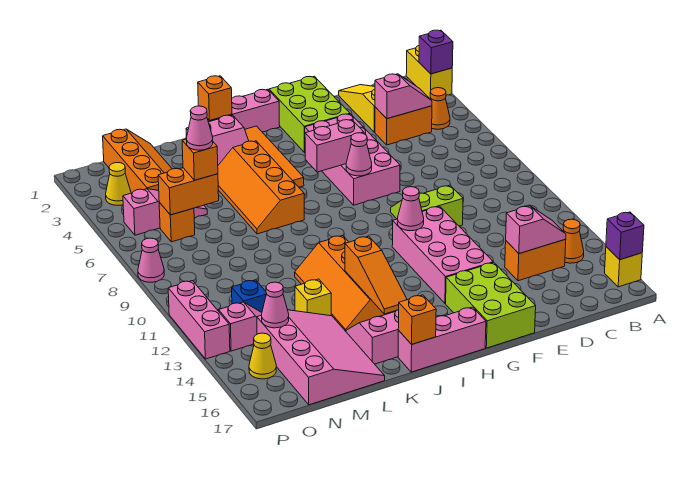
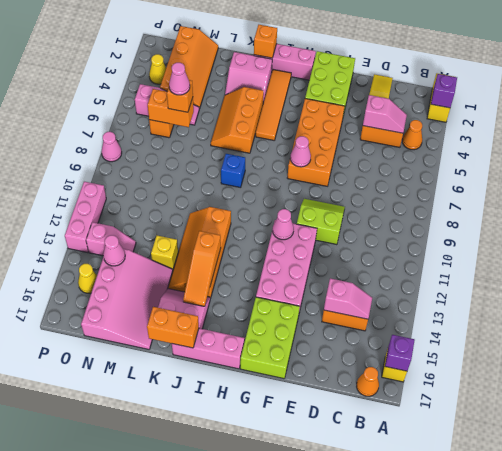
orange 1x1 cone [563,219,584,263] -> orange 1x1 cone moved to [357,367,379,396]
pink 2x4 brick [305,114,400,205] -> orange 2x4 brick [287,99,345,186]
pink 1x2 brick [305,120,364,172] -> none
orange 2x4 slope [218,141,304,234] -> orange 2x3 slope [211,87,264,153]
orange 1x1 brick [398,295,436,344] -> orange 1x2 brick [147,307,199,348]
blue 1x1 brick [232,280,267,312] -> blue 1x1 brick moved to [221,154,245,188]

